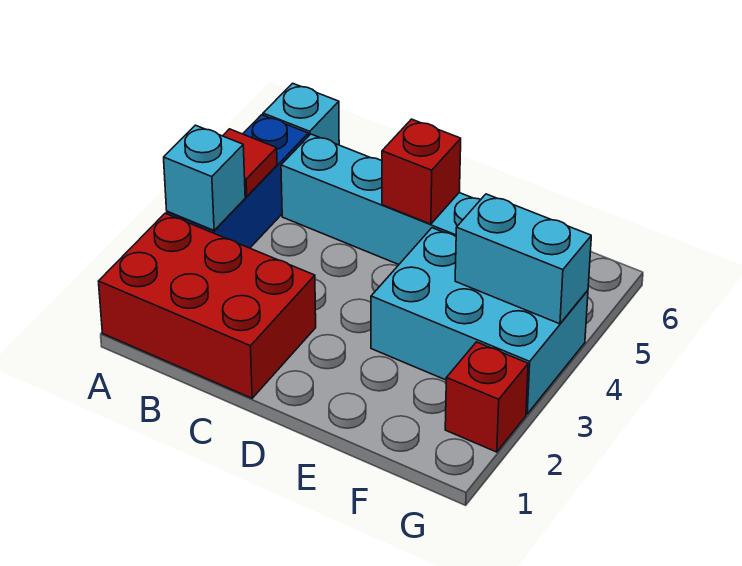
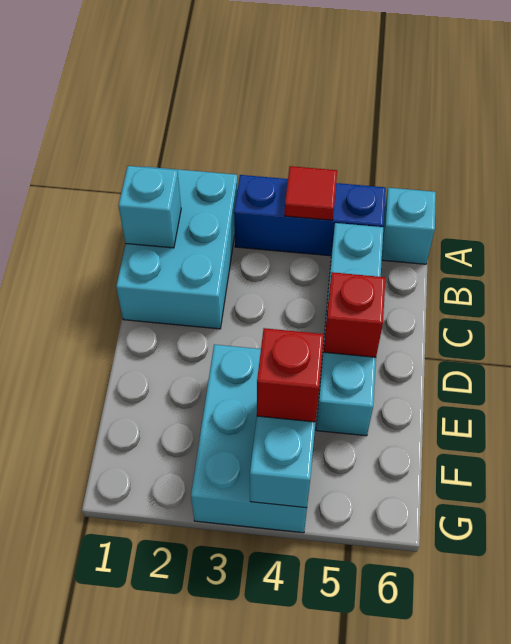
red 2x3 brick [98,213,316,398] -> cyan 2x3 brick [116,166,238,329]
cyan 1x1 brick [164,125,245,230] -> cyan 1x1 brick moved to [119,166,181,248]
red 1x1 brick [445,342,528,452] -> red 1x1 brick moved to [257,328,324,422]

